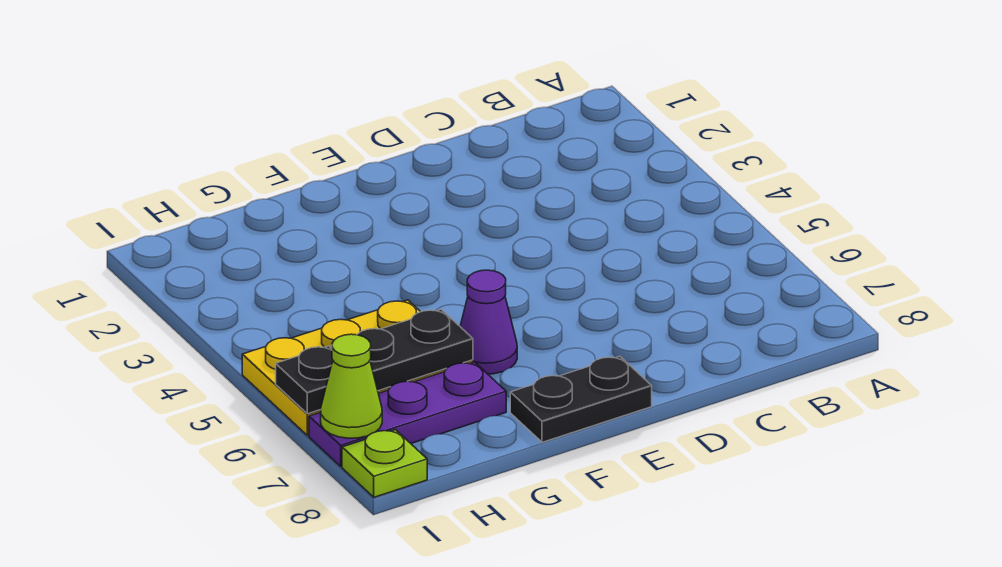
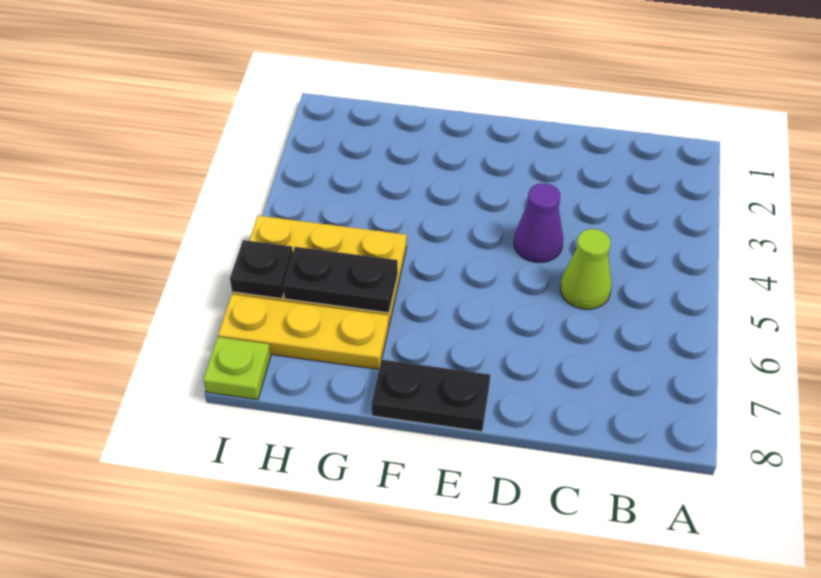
purple 1x1 cone [460,270,517,374] -> purple 1x1 cone moved to [514,183,563,262]
purple 1x3 plate [309,362,506,466] -> yellow 1x3 plate [218,294,389,369]
lime 1x1 cone [321,334,382,438] -> lime 1x1 cone moved to [560,229,612,309]

